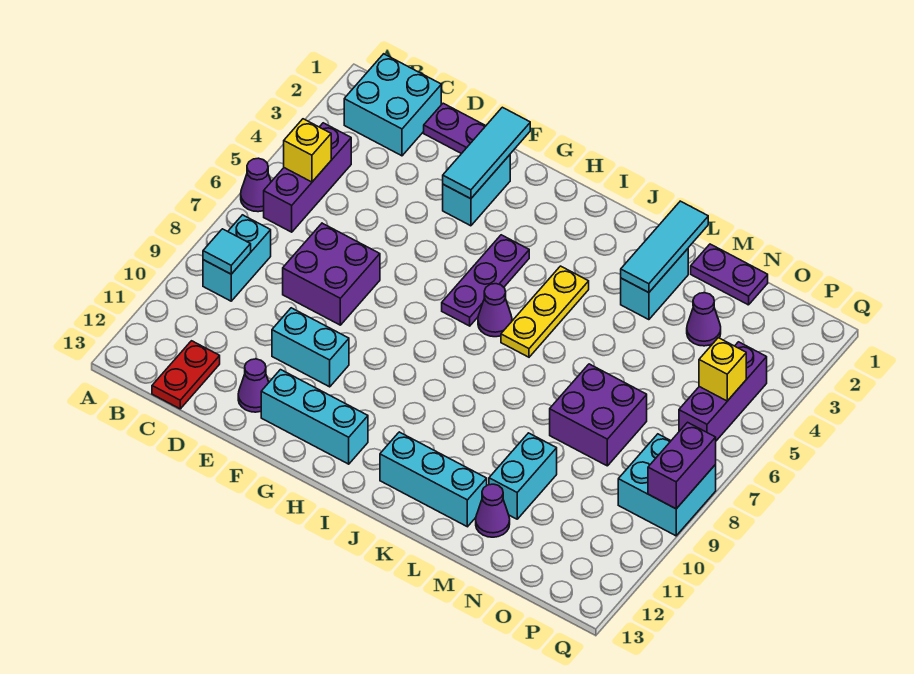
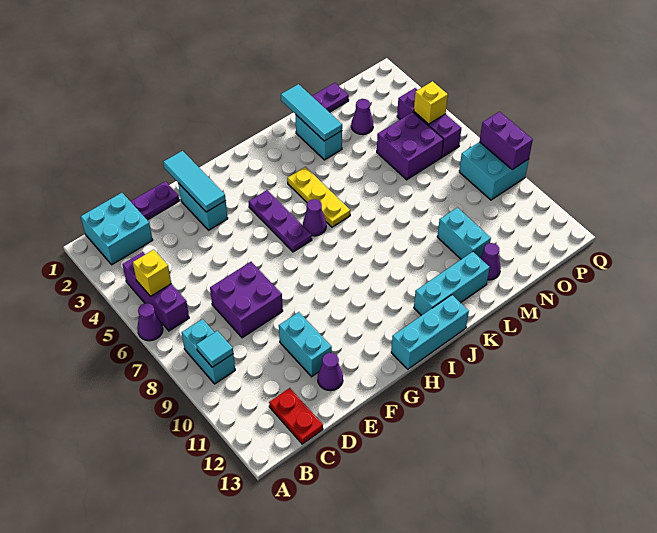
cyan 1x2 brick [272,308,349,387] -> cyan 1x2 brick turned to [279,312,332,377]
cyan 1x3 brick [261,370,368,464] -> cyan 1x3 brick moved to [391,295,469,369]
purple 2x2 brick [550,364,647,466] -> purple 2x2 brick moved to [377,112,444,180]

